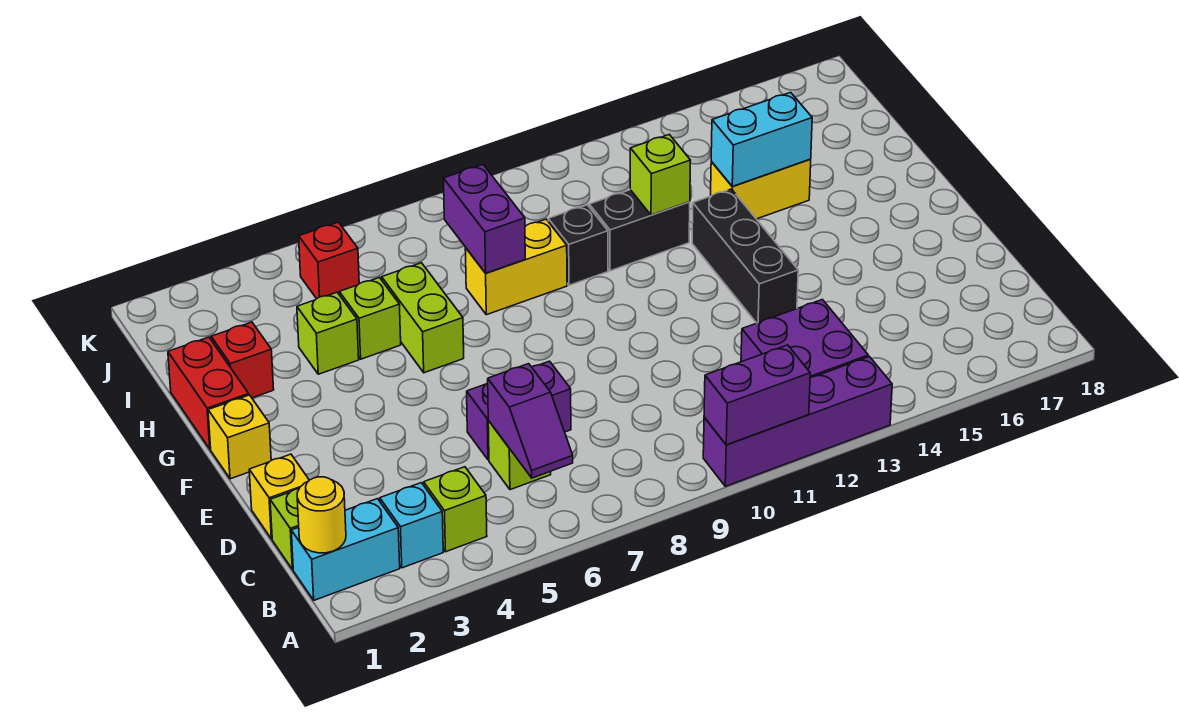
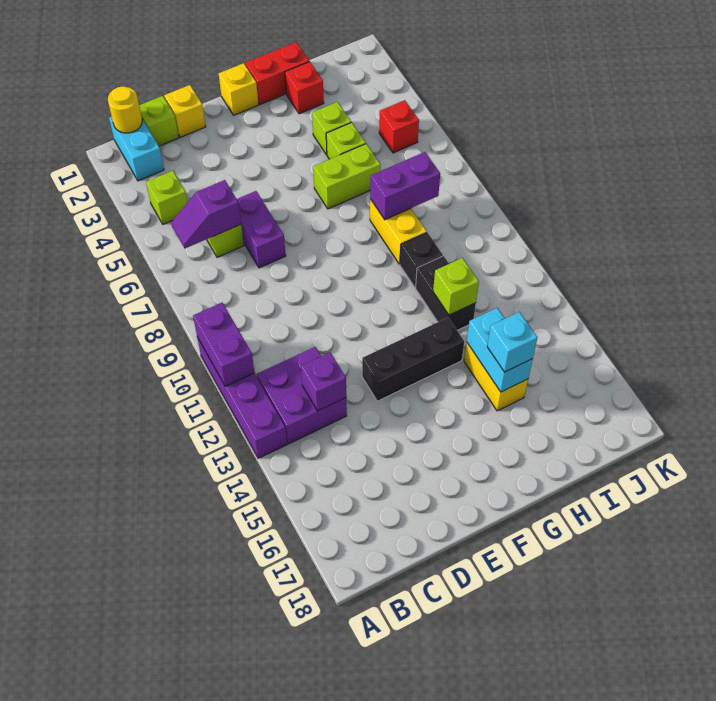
cyan 1x1 brick [380,483,443,568] -> cyan 1x1 brick moved to [487,312,537,372]
none -> purple 1x1 brick [301,352,346,411]

